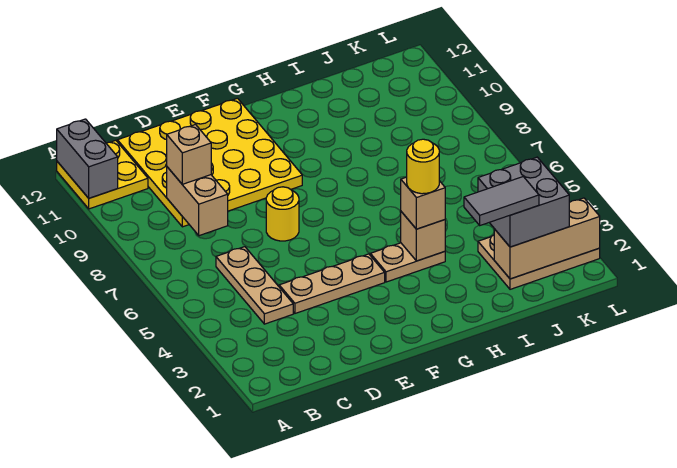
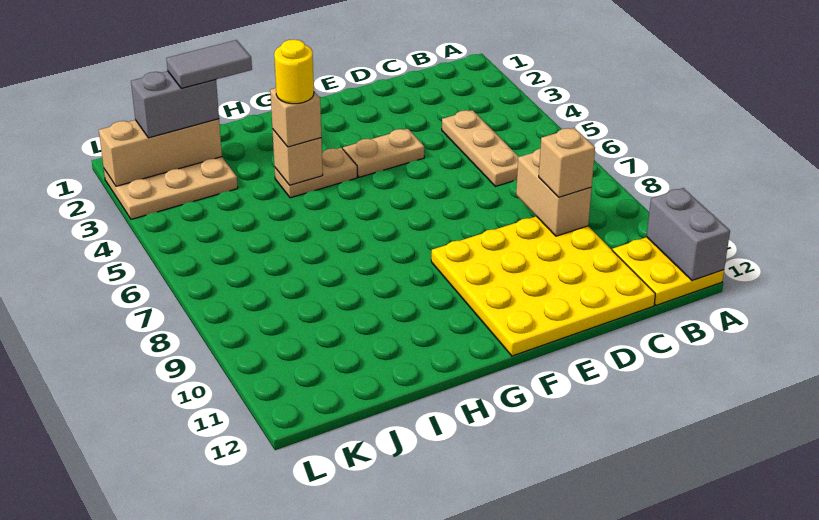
tan 1x3 plate [279,254,385,313] -> tan 1x2 plate [343,129,424,177]
yellow 1x1 round brick [266,187,299,241] -> none
grey 2x2 brick [478,157,569,247] -> grey 1x2 brick [131,71,219,138]

